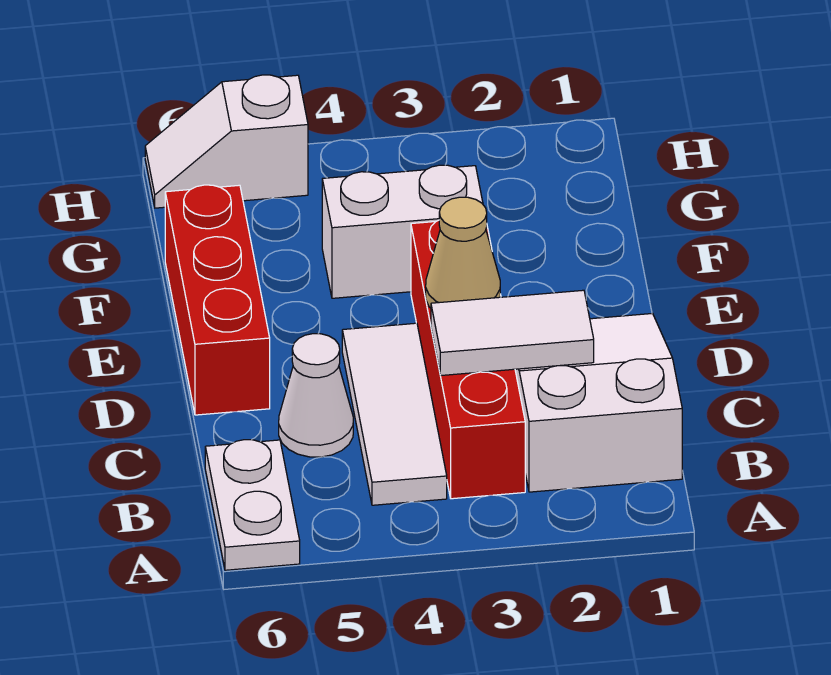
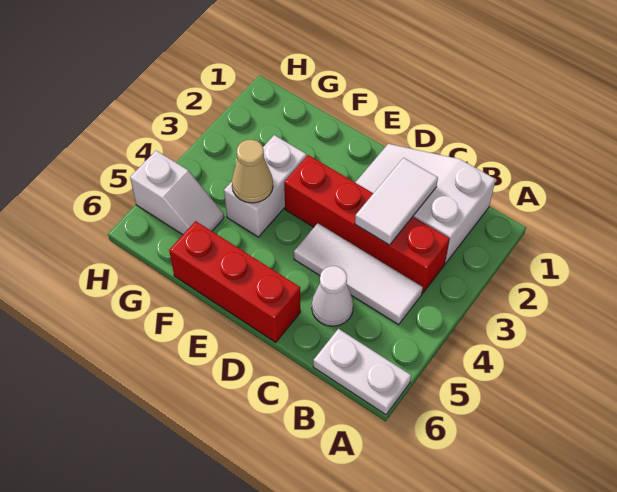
tan 1x1 cone [426,197,500,308] -> tan 1x1 cone moved to [232,140,273,203]
white 1x2 slope [145,75,308,208] -> white 1x2 slope turned to [130,151,224,235]

